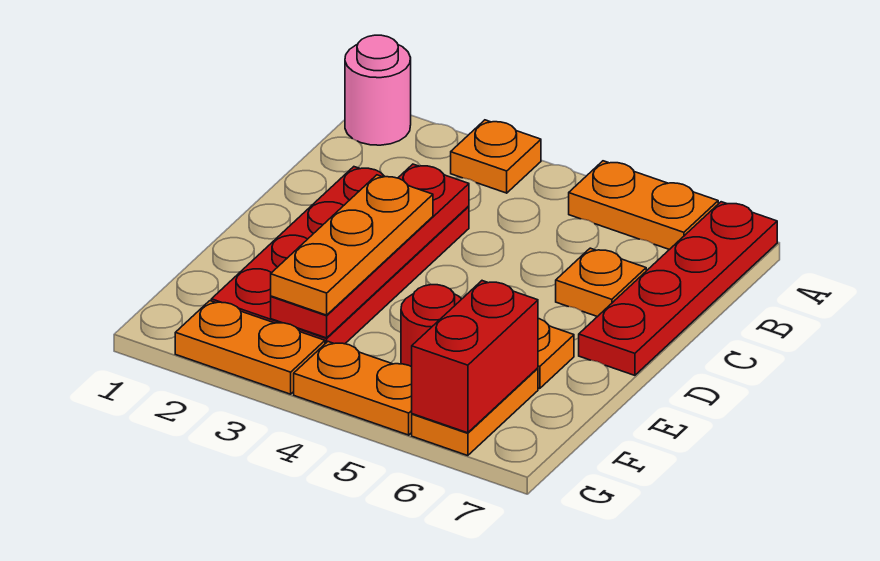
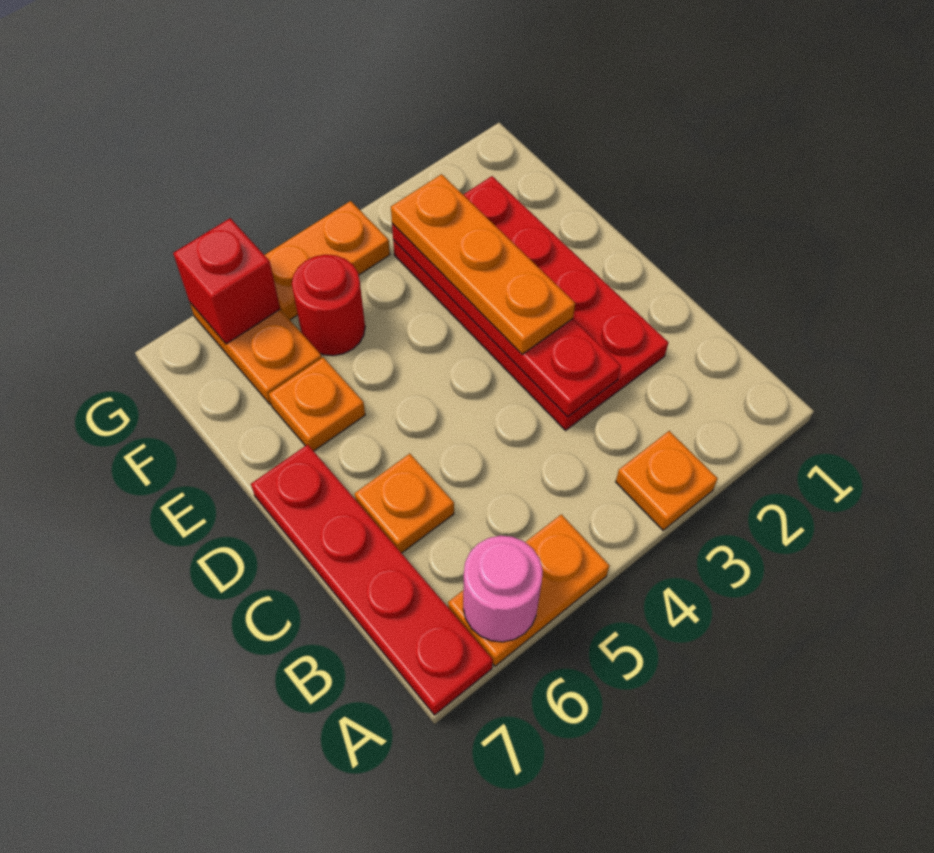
pink 1x1 round brick [345,35,411,145] -> pink 1x1 round brick moved to [463,536,543,642]
red 1x2 brick [412,281,538,433] -> red 1x1 brick [173,218,280,344]
orange 1x2 plate [175,301,325,394] -> none

